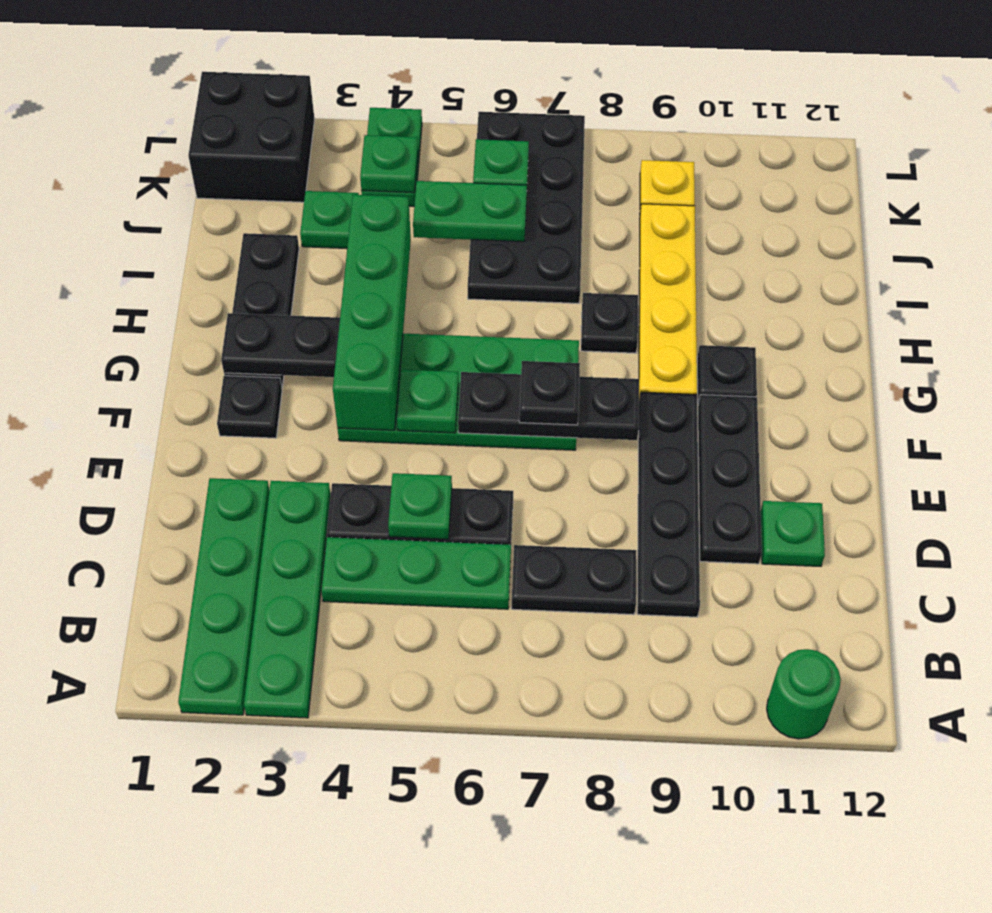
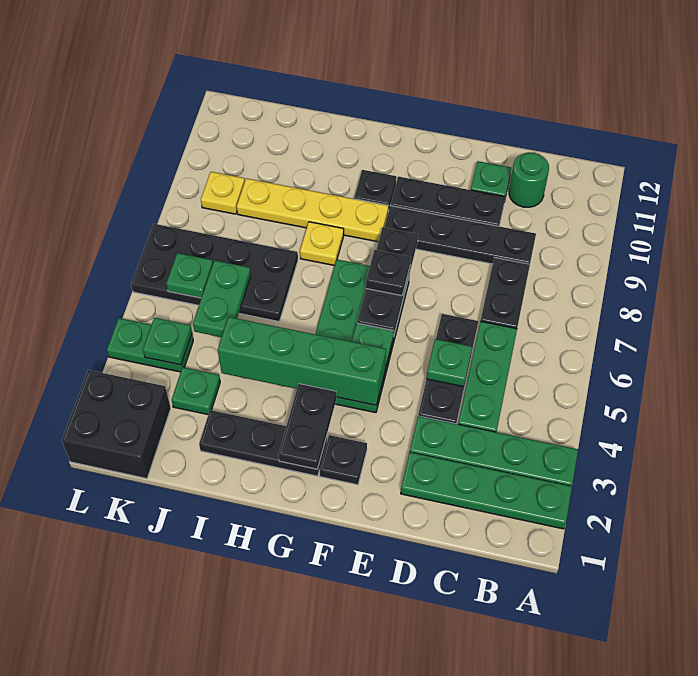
green 1x1 round brick [767,649,841,739] -> green 1x1 round brick moved to [509,152,549,207]
black 1x1 plate [581,293,638,353] -> yellow 1x1 plate [300,222,344,266]

